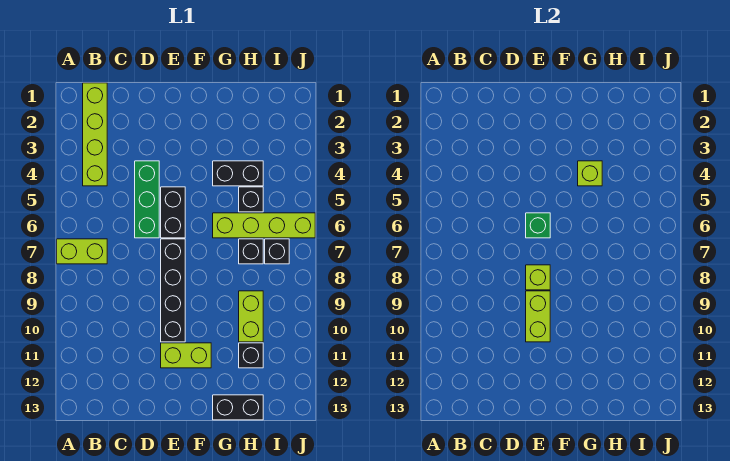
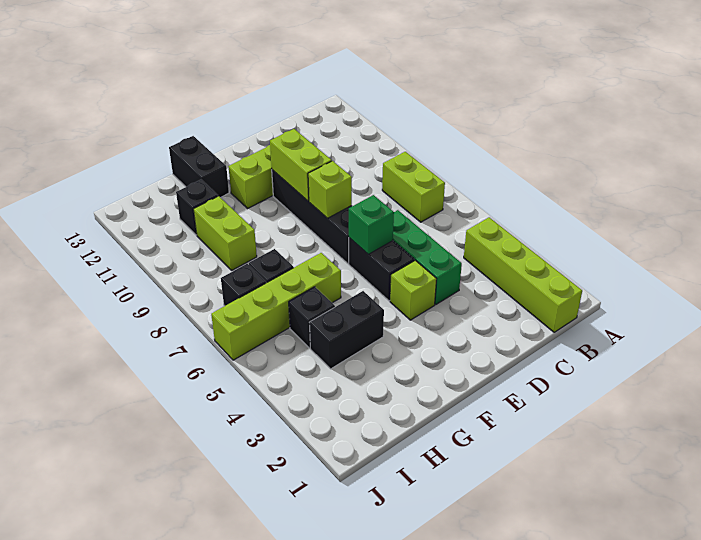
lime 1x2 brick [57,239,107,264] -> lime 1x2 brick turned to [382,152,445,222]
lime 1x1 brick [578,161,602,186] -> lime 1x1 brick moved to [390,260,436,320]
black 1x2 brick [213,395,263,420] -> black 1x2 brick turned to [169,136,229,198]

